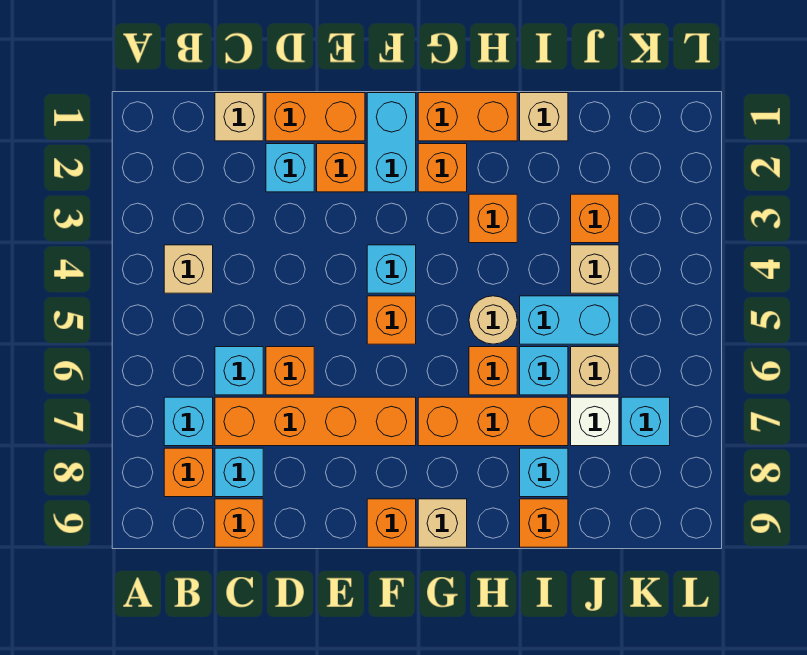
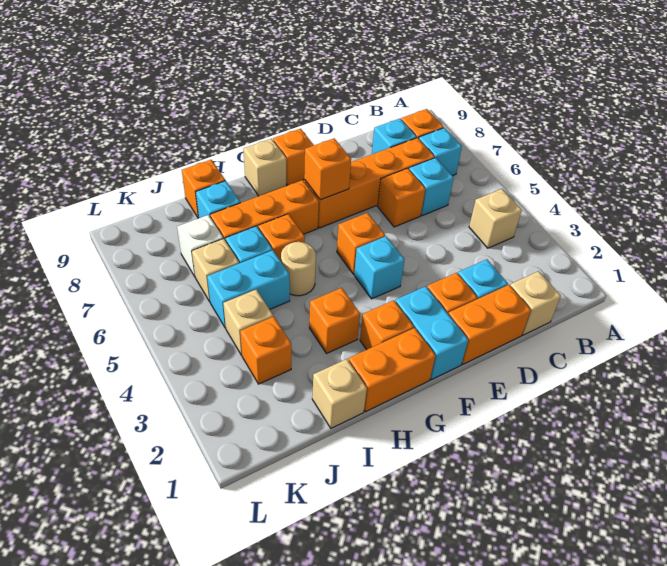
orange 1x1 brick [215,499,263,547] -> orange 1x1 brick moved to [304,138,351,200]
cyan 1x1 brick [621,397,670,446] -> none

